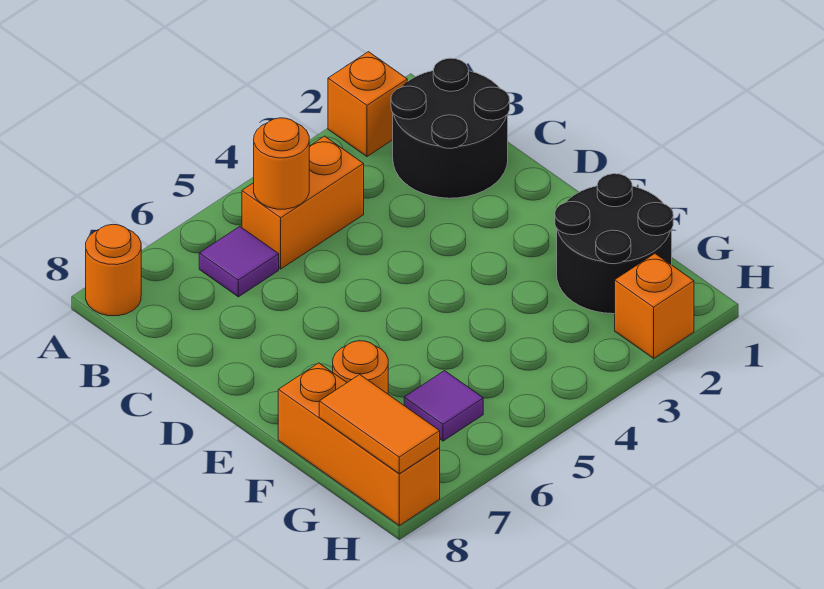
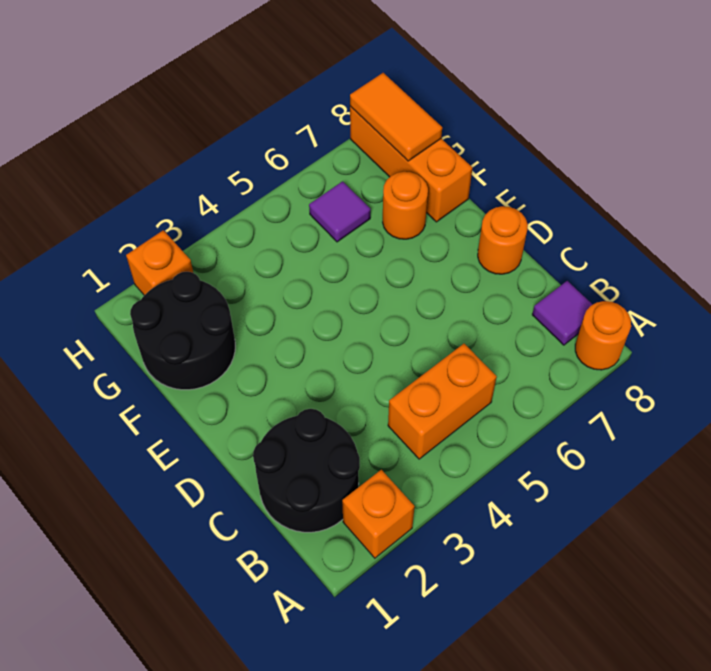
orange 1x1 round brick [254,118,309,209] -> orange 1x1 round brick moved to [478,206,528,274]
purple 1x1 tile [199,227,279,297] -> purple 1x1 tile moved to [532,281,593,345]

